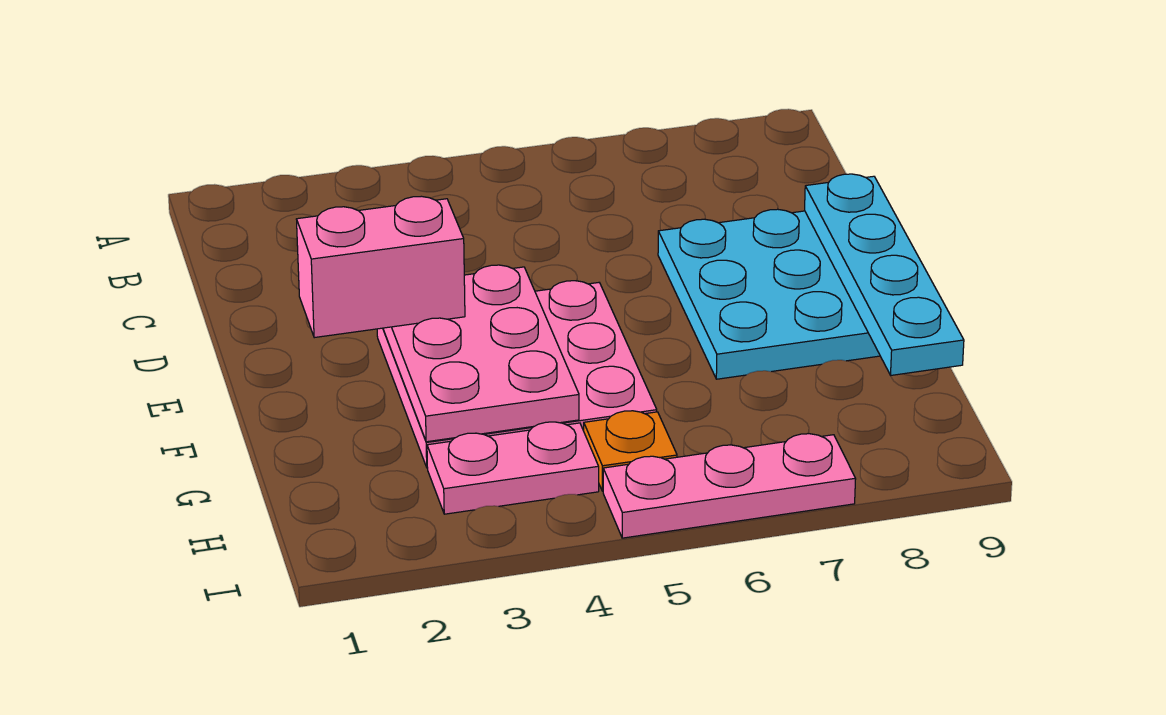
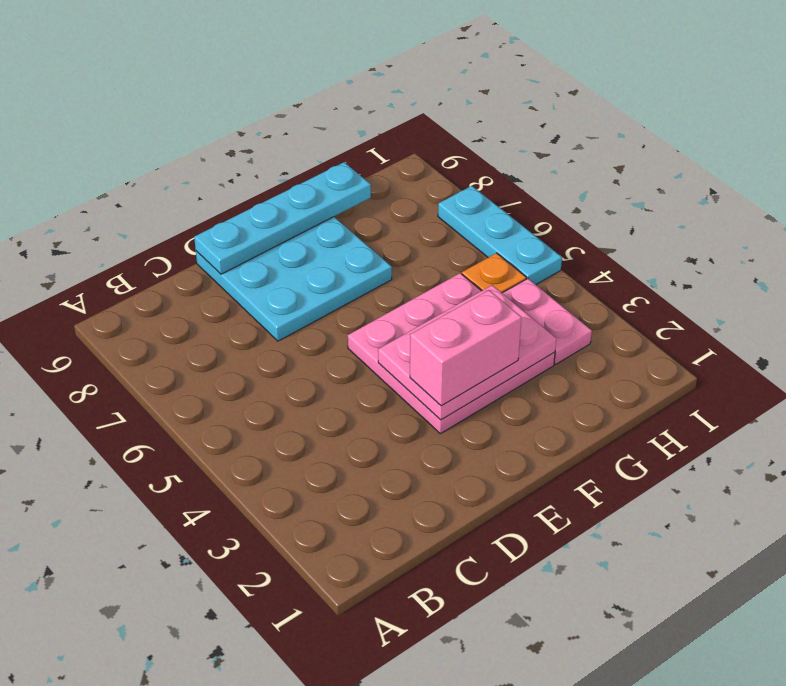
pink 1x2 brick [297,196,465,338] -> pink 1x2 brick turned to [410,290,522,406]
pink 1x3 plate [603,434,856,538] -> cyan 1x3 plate [438,186,562,285]

